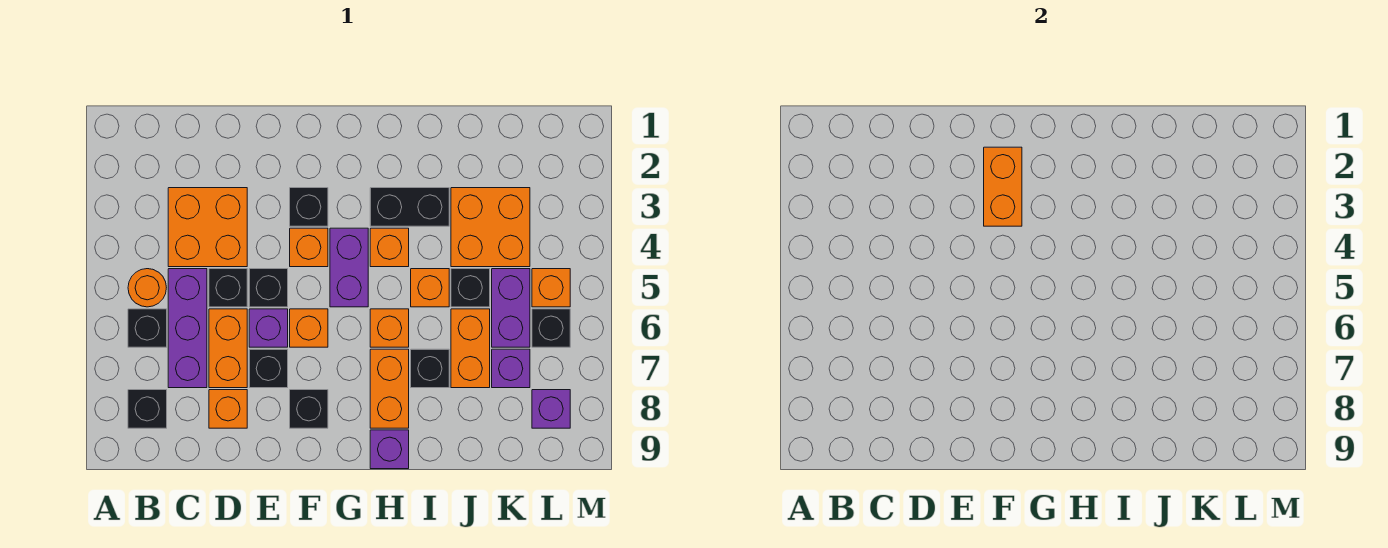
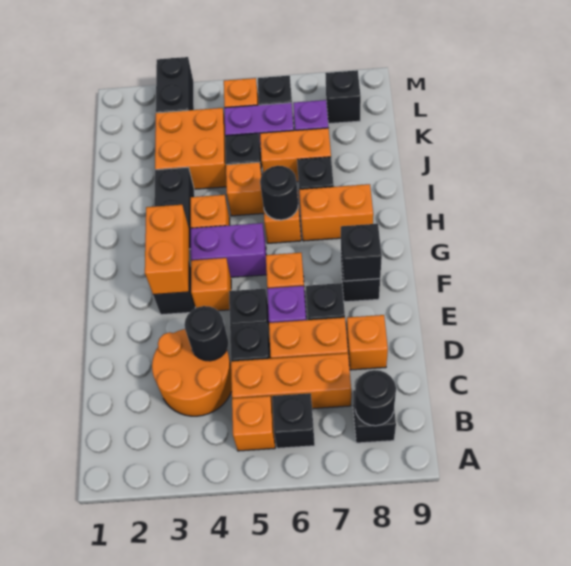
orange 1x1 round brick [128,269,166,307] -> orange 1x1 brick [232,396,275,451]
none -> black 1x1 round brick [355,370,396,426]
orange 2x2 brick [168,188,247,267] -> orange 2x2 round brick [152,329,232,416]
purple 1x3 brick [168,269,207,388] -> orange 1x3 brick [231,353,351,409]
none -> black 1x1 round brick [184,306,228,361]
orange 1x2 brick [984,147,1022,226] -> orange 1x2 brick turned to [145,205,189,295]
none -> black 1x1 brick [341,224,382,281]
none -> black 1x1 round brick [260,166,298,220]
purple 1x1 brick [370,430,409,469] -> none
none -> black 1x2 brick [156,57,194,113]
purple 1x1 brick [532,390,570,428] -> black 1x1 brick [325,70,361,124]

